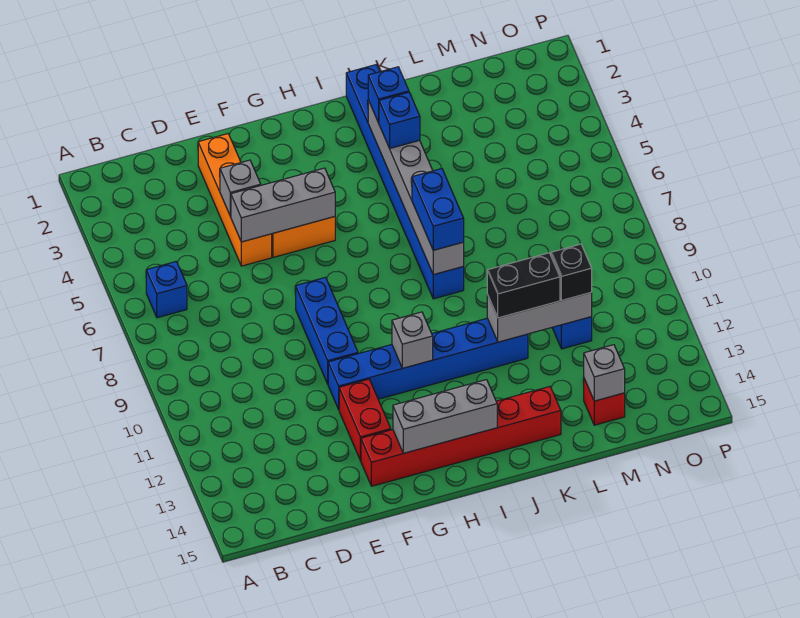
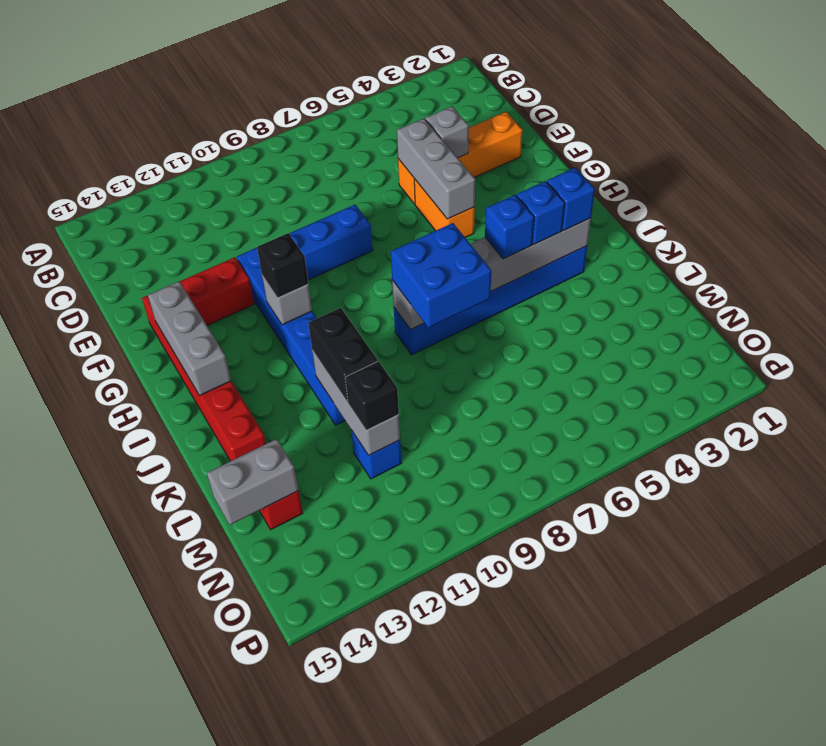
blue 1x1 brick [146,261,187,318] -> blue 1x1 brick moved to [485,195,534,259]
none -> black 1x1 brick [257,233,308,298]
blue 1x8 brick [346,64,464,299] -> blue 1x6 brick [394,246,587,355]
blue 1x2 brick [412,169,464,250] -> blue 2x2 brick [391,223,491,328]
grey 1x1 brick [584,345,625,401] -> grey 1x2 brick [207,439,299,525]

